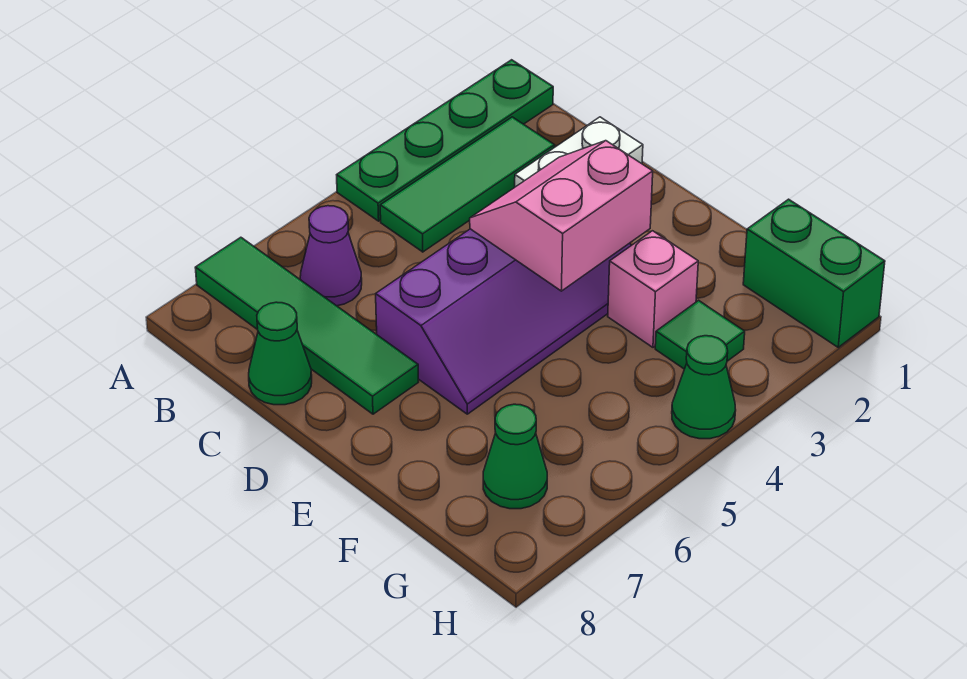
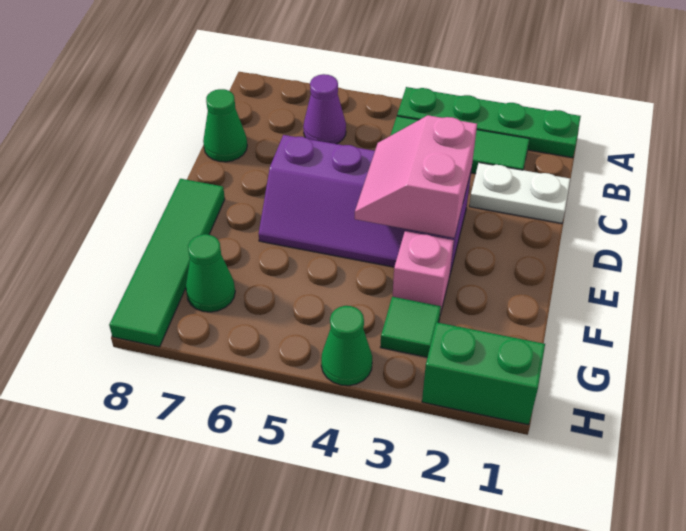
green 1x4 tile [195,237,418,414] -> green 1x4 tile moved to [109,179,225,347]
pink 2x2 slope [470,141,653,291] -> pink 2x2 slope turned to [355,115,477,238]
green 1x2 brick [743,199,885,347] -> green 1x2 brick turned to [422,322,545,425]

